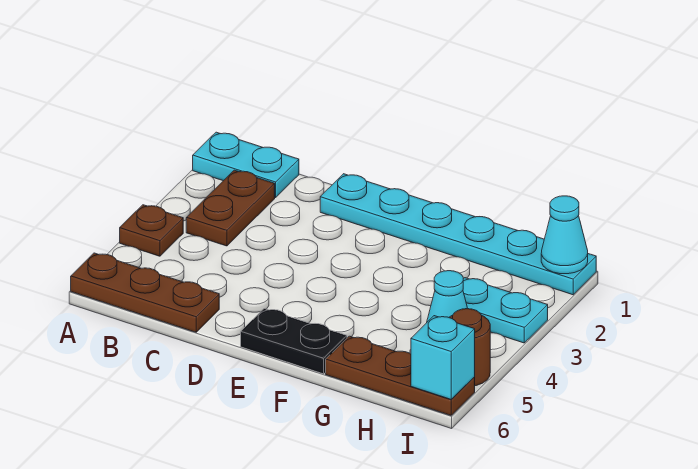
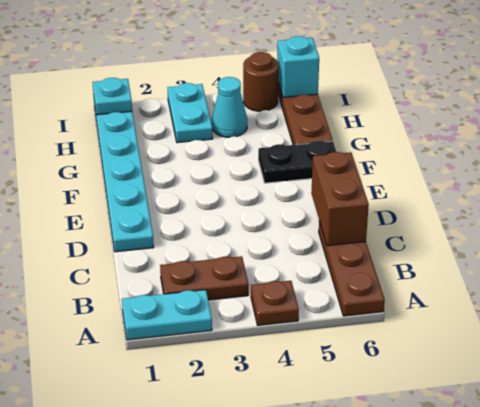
cyan 1x2 plate [193,132,299,198] -> cyan 1x2 plate turned to [122,290,212,340]
none -> brown 1x2 brick [311,152,369,246]
black 1x2 plate [241,309,347,374] -> black 1x2 plate turned to [258,141,336,183]
cyan 1x1 cone [541,196,588,274] -> cyan 1x1 plate [93,78,132,115]

